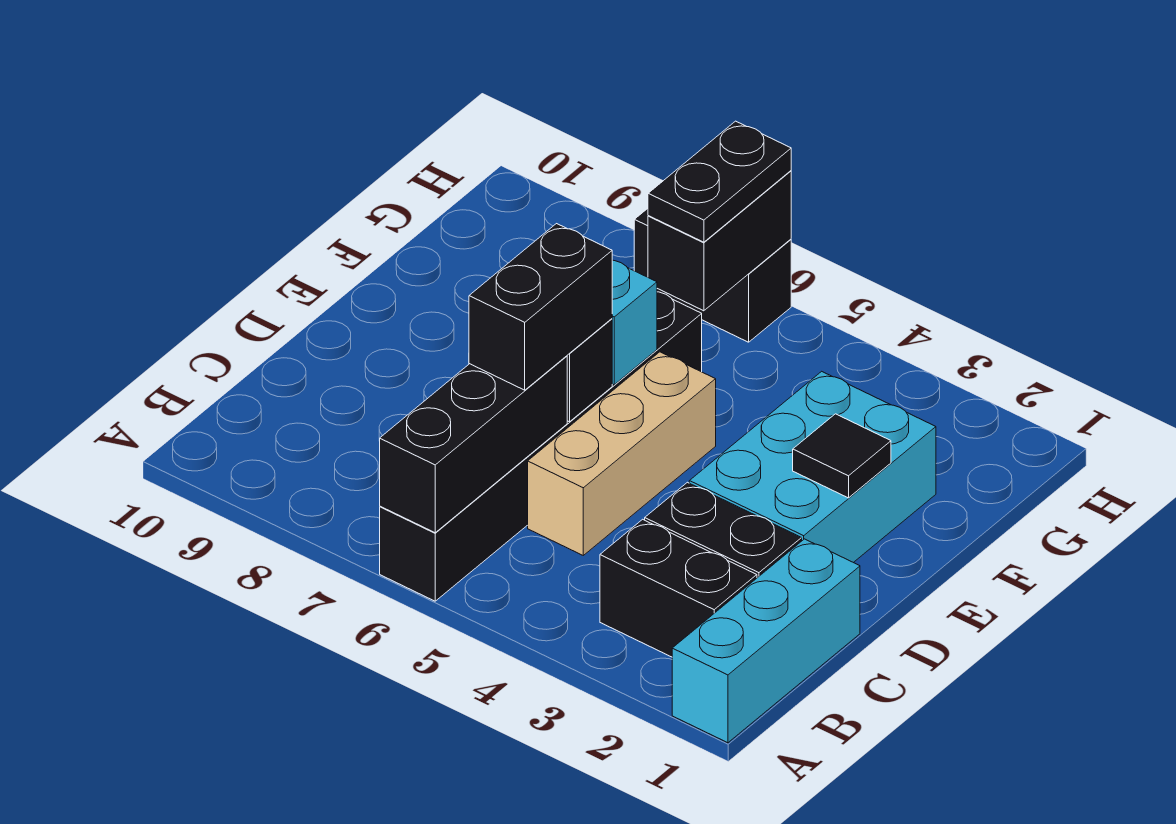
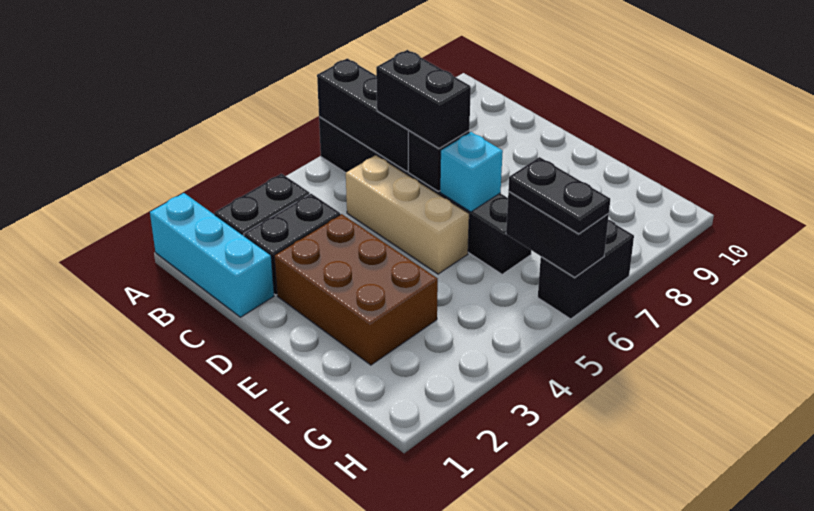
cyan 2x3 brick [689,371,936,563] -> brown 2x3 brick [274,214,438,365]
black 1x1 tile [793,414,891,498] -> none

